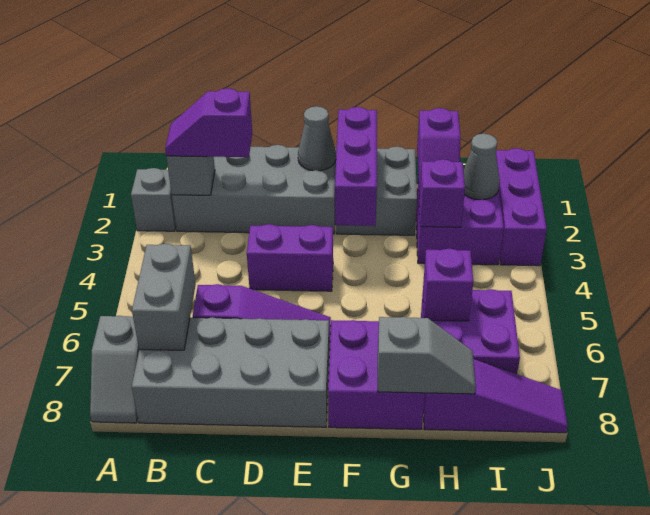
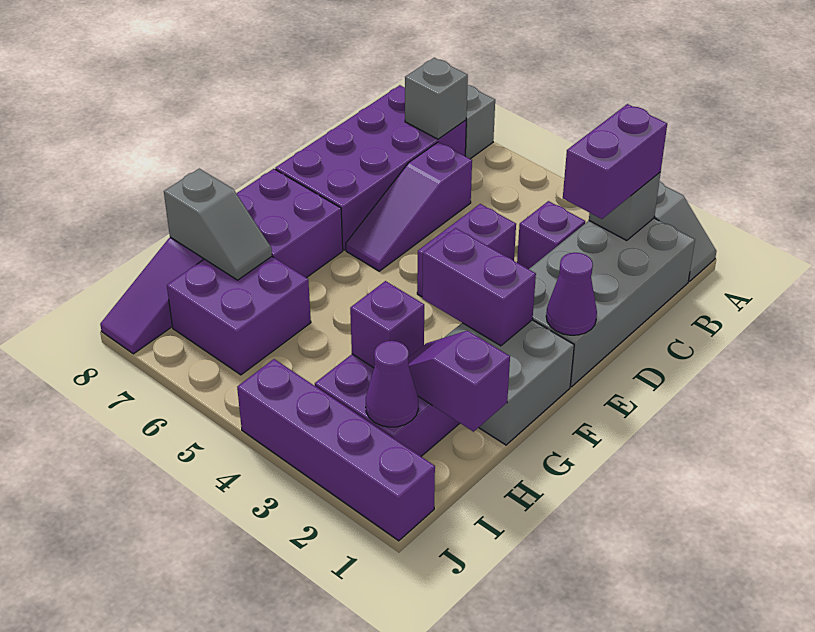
purple 1x2 slope [165,88,252,157] -> purple 1x2 brick [563,104,667,219]
grey 1x2 brick [132,244,196,350] -> grey 1x1 brick [405,58,468,139]
grey 2x4 brick [132,317,329,427] -> purple 2x4 brick [275,85,466,250]
grey 1x1 cone [298,106,336,171] -> purple 1x1 cone [546,253,597,335]
purple 1x3 brick [335,107,377,226] -> purple 1x2 brick [422,228,536,346]
grey 1x2 slope [378,317,476,394] -> grey 1x2 slope turned to [164,169,272,280]
purple 1x1 brick [423,248,473,321] -> purple 1x1 brick moved to [517,201,585,269]
grey 1x1 cone [463,134,500,200] -> purple 1x1 cone [366,341,418,427]
purple 1x3 brick [496,148,547,266] -> purple 1x4 brick [237,359,435,541]

